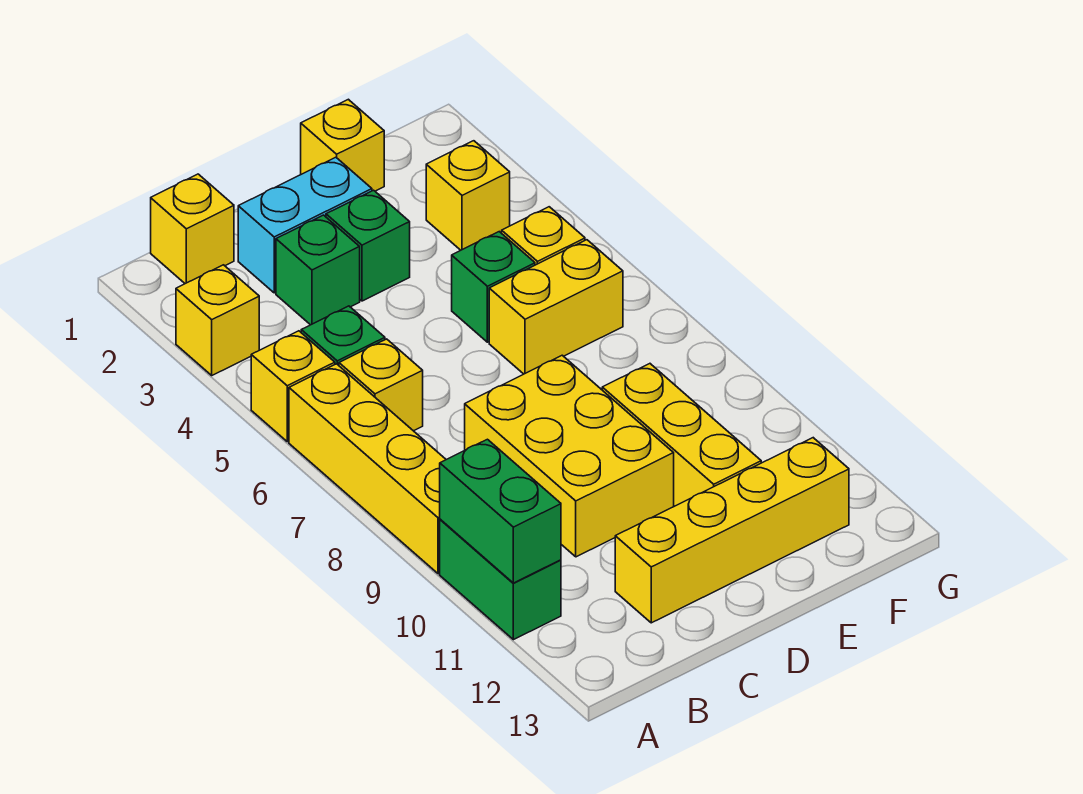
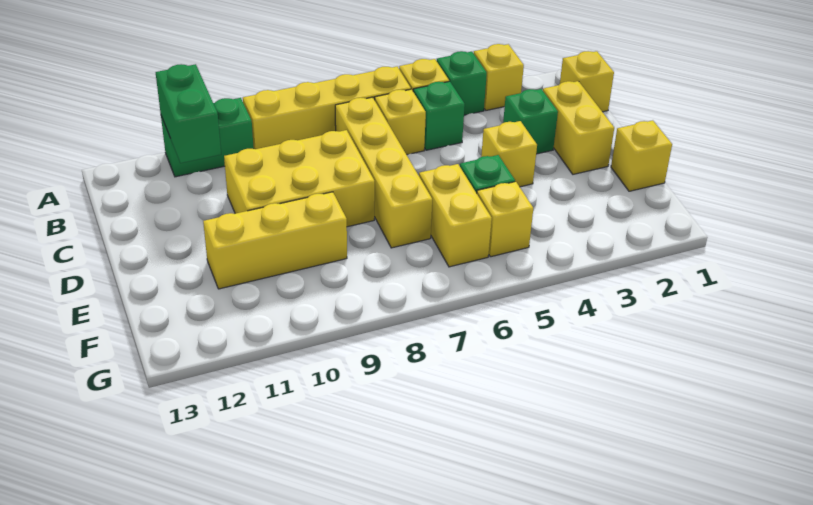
green 1x2 brick [440,439,561,583] -> green 1x2 brick turned to [156,64,221,163]
cyan 1x2 brick [238,157,372,293] -> yellow 1x2 brick [543,81,614,174]
yellow 1x4 brick [615,438,849,623] -> yellow 1x4 brick moved to [335,97,432,248]
green 1x1 brick [326,190,410,301] -> green 1x1 brick moved to [437,51,487,115]
yellow 1x1 brick [426,141,510,250] -> yellow 1x1 brick moved to [481,121,537,187]

